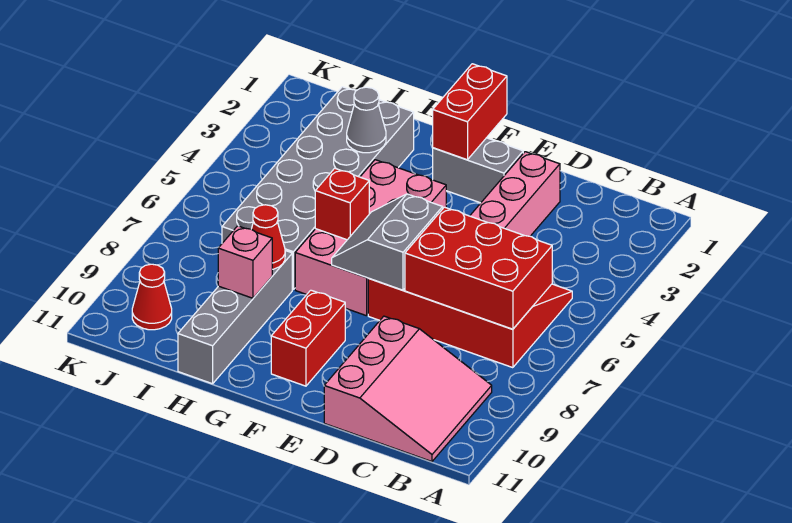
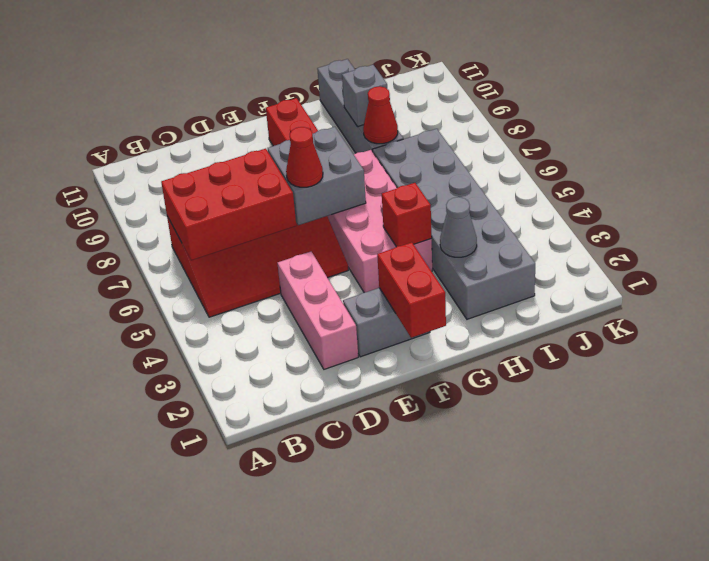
pink 3x3 slope [324,316,492,462] -> none
grey 2x2 slope [332,194,443,290] -> grey 2x2 brick [268,127,366,225]
red 1x1 brick [315,168,369,240] -> red 1x1 brick moved to [382,183,432,247]
pink 1x1 brick [218,226,272,298] -> grey 1x1 brick [342,65,387,127]
red 1x1 cone [132,264,172,330] -> red 1x1 cone moved to [286,127,323,187]

